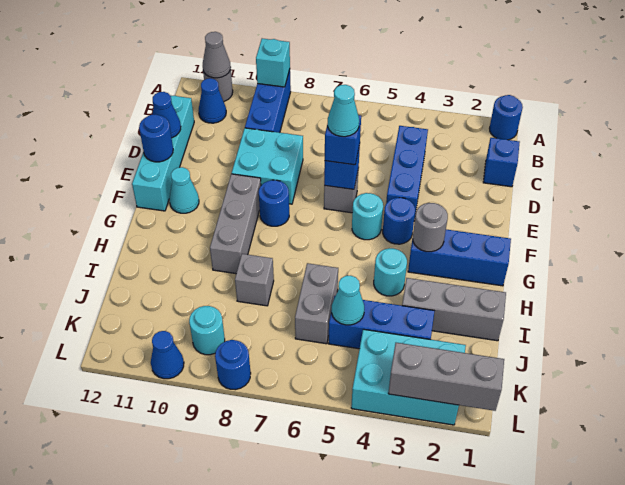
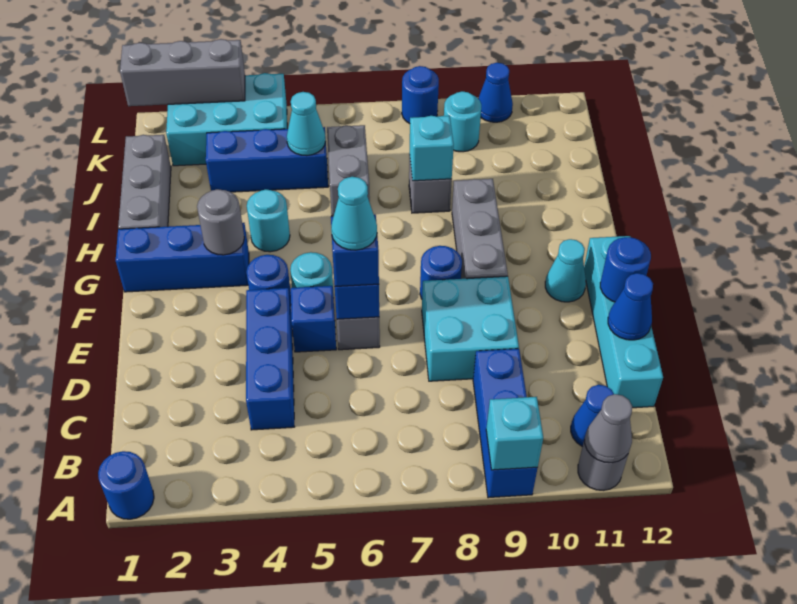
blue 1x1 brick [483,138,520,187] -> blue 1x1 brick moved to [291,286,336,352]
grey 1x3 brick [402,278,506,341] -> grey 1x3 brick turned to [118,135,171,229]
none -> cyan 1x1 brick [410,116,454,181]

